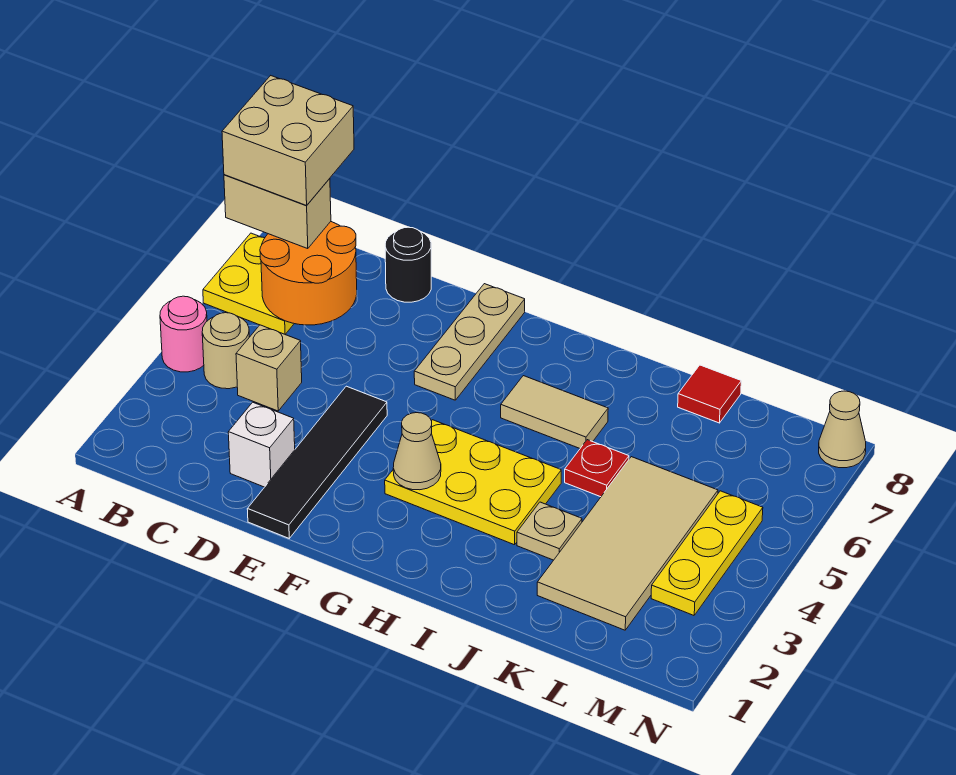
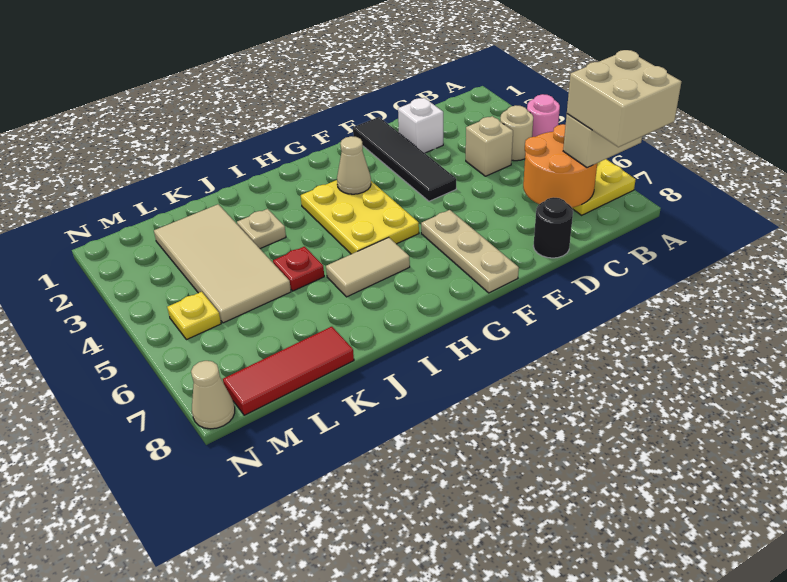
yellow 2x3 plate [385,420,561,545] -> yellow 2x3 plate turned to [301,180,419,254]
red 1x1 tile [678,365,741,423] -> red 1x3 tile [223,327,354,415]
yellow 1x3 plate [651,491,763,615] -> yellow 1x1 plate [167,292,221,340]

